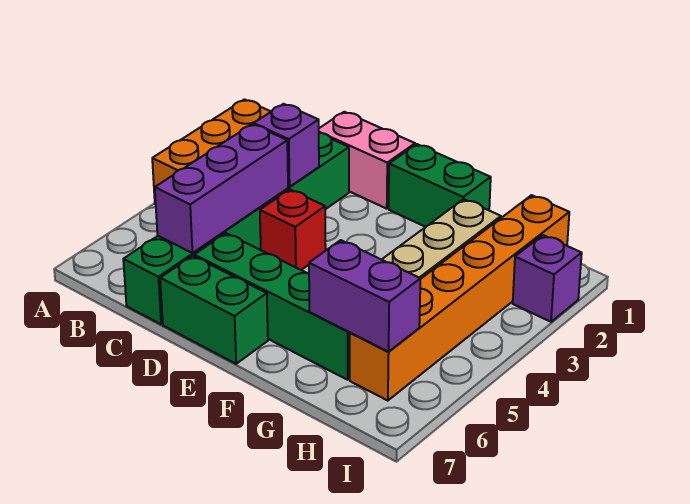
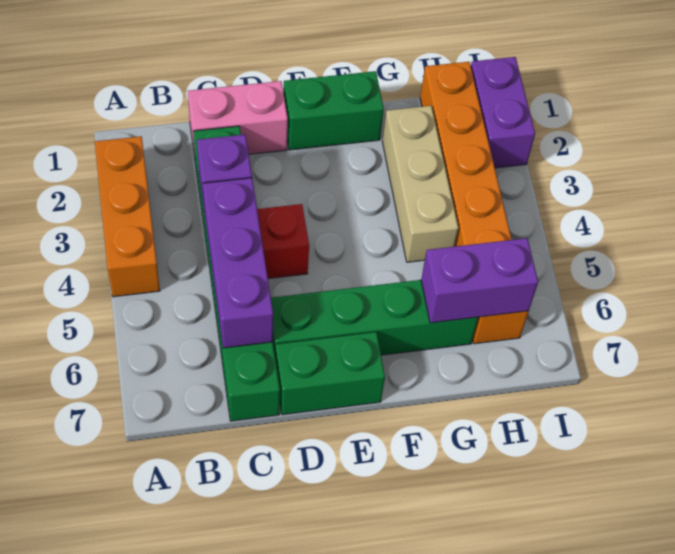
purple 1x1 brick [513,235,582,322] -> purple 1x2 brick [471,57,535,168]

